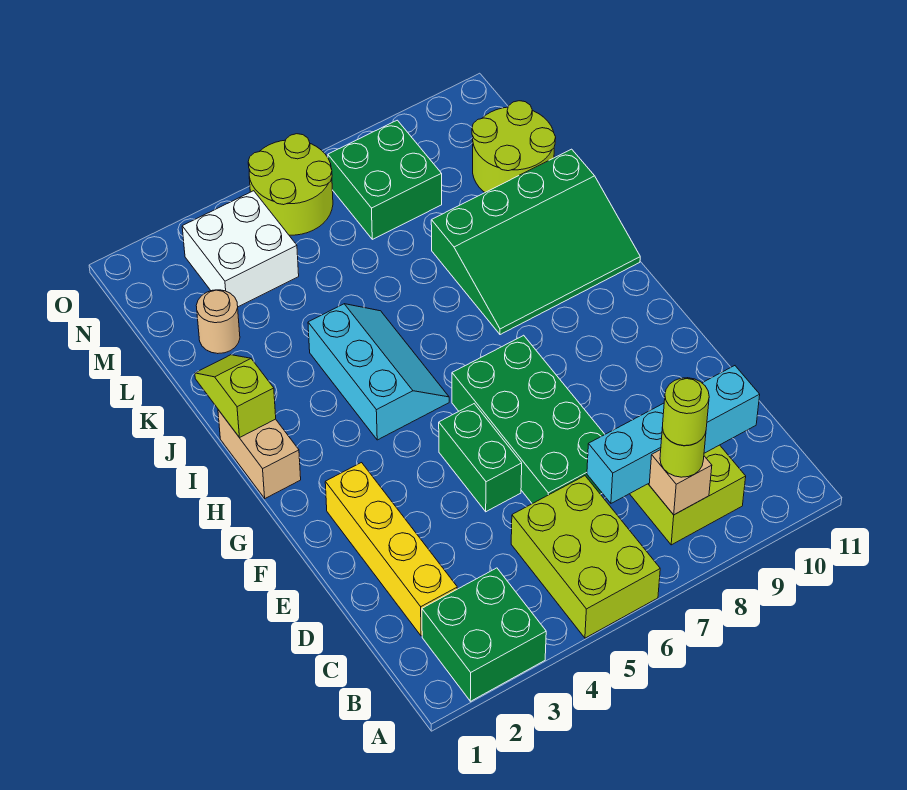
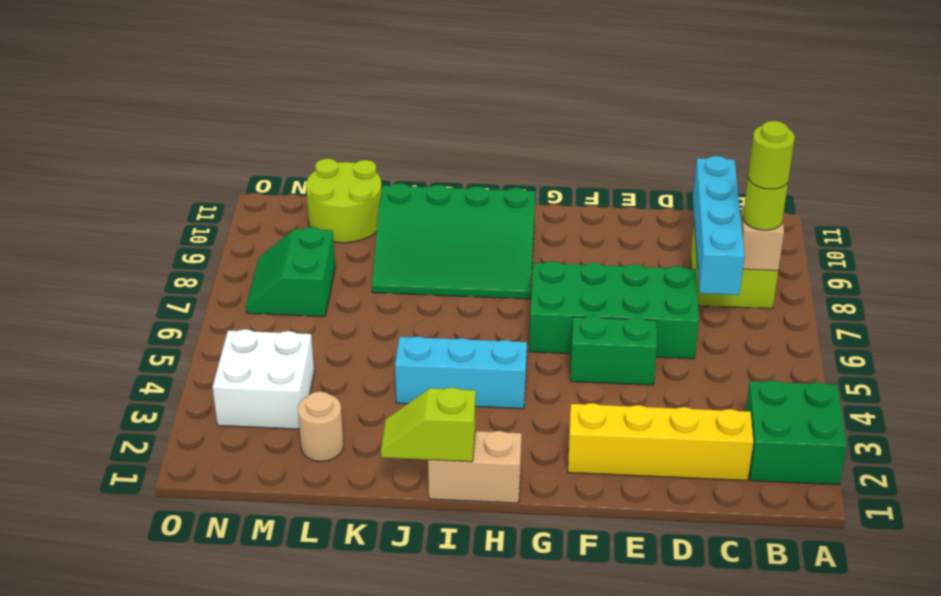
lime 2x3 brick [511,476,660,638] -> none
green 3x4 slope [431,149,640,335] -> green 3x4 slope turned to [372,183,535,299]
green 2x2 brick [328,120,442,239] -> green 2x2 slope [246,227,335,317]
lime 2x2 round brick [248,134,333,235] -> none

